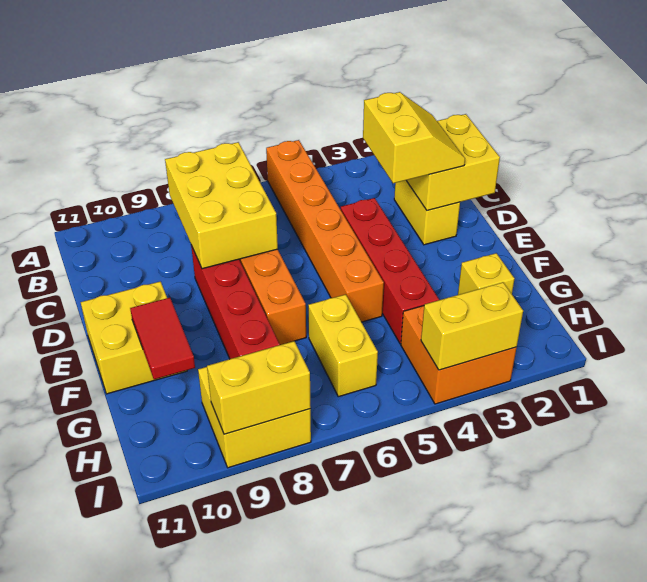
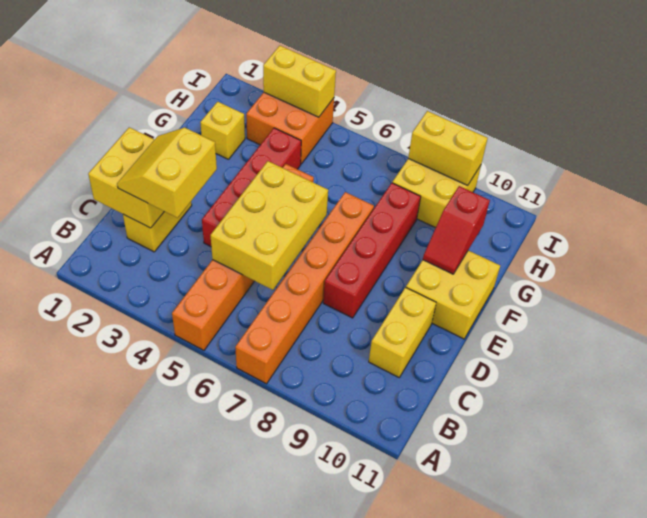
yellow 2x3 brick [165,142,278,269] -> yellow 2x3 brick moved to [211,161,328,290]
red 1x2 tile [130,298,195,379] -> red 1x2 slope [423,186,490,274]
yellow 1x2 brick [308,294,378,397] -> yellow 1x2 brick moved to [369,287,436,377]

